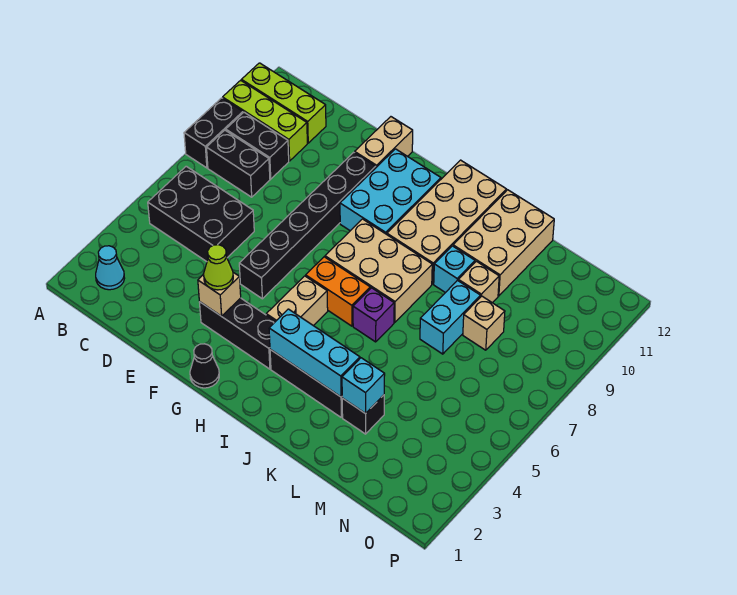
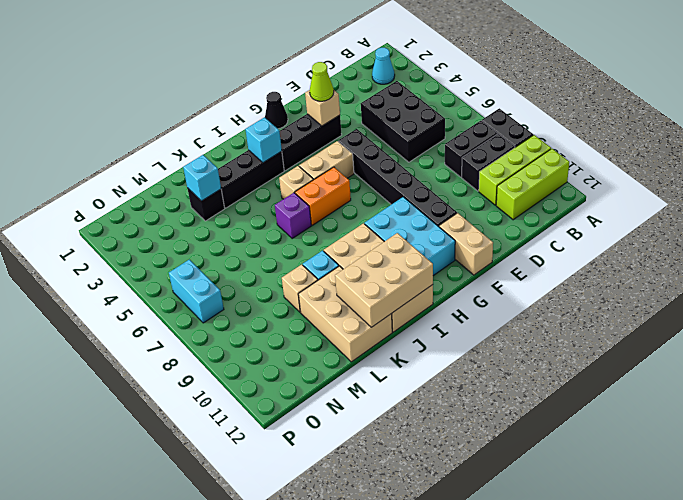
black 2x3 brick [148,166,254,262] -> black 2x3 brick turned to [361,81,445,162]
tan 1x2 brick [266,276,328,326] -> tan 1x2 brick turned to [299,141,354,180]
tan 2x3 brick [325,219,432,322] -> tan 2x3 brick moved to [335,233,433,327]
cyan 1x3 brick [269,309,360,397] -> cyan 1x1 brick [245,117,282,163]
cyan 1x2 brick [420,280,480,354] -> cyan 1x2 brick moved to [169,259,224,323]
tan 1x1 brick [463,296,505,350] -> tan 1x1 brick moved to [279,166,313,199]

